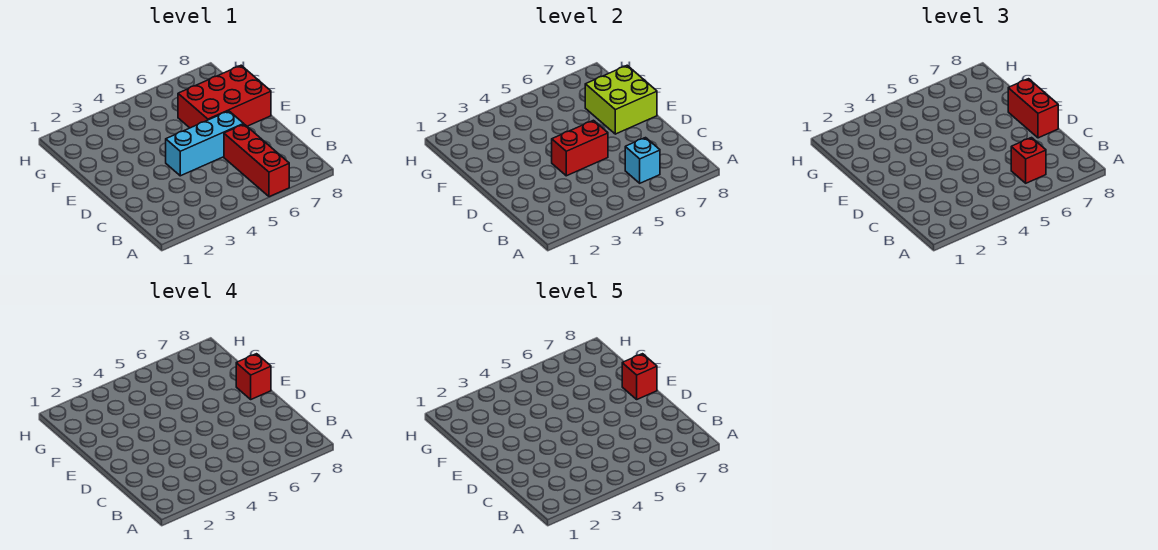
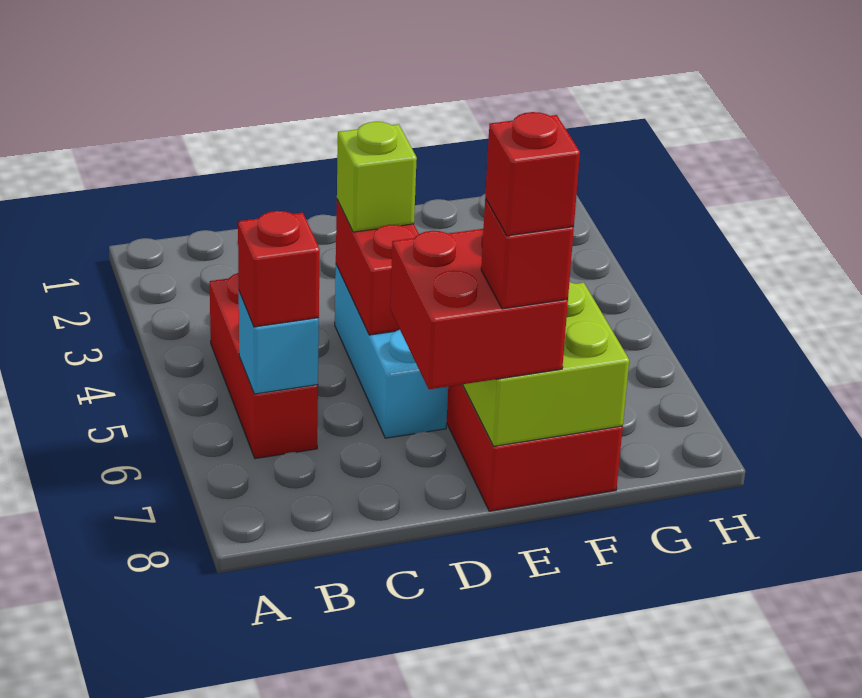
red 1x3 brick [224,124,289,197] -> red 1x3 brick turned to [210,273,318,459]
none -> lime 1x1 brick [337,122,417,232]
red 1x2 brick [1008,79,1058,138] -> red 2x2 brick [390,228,568,389]

